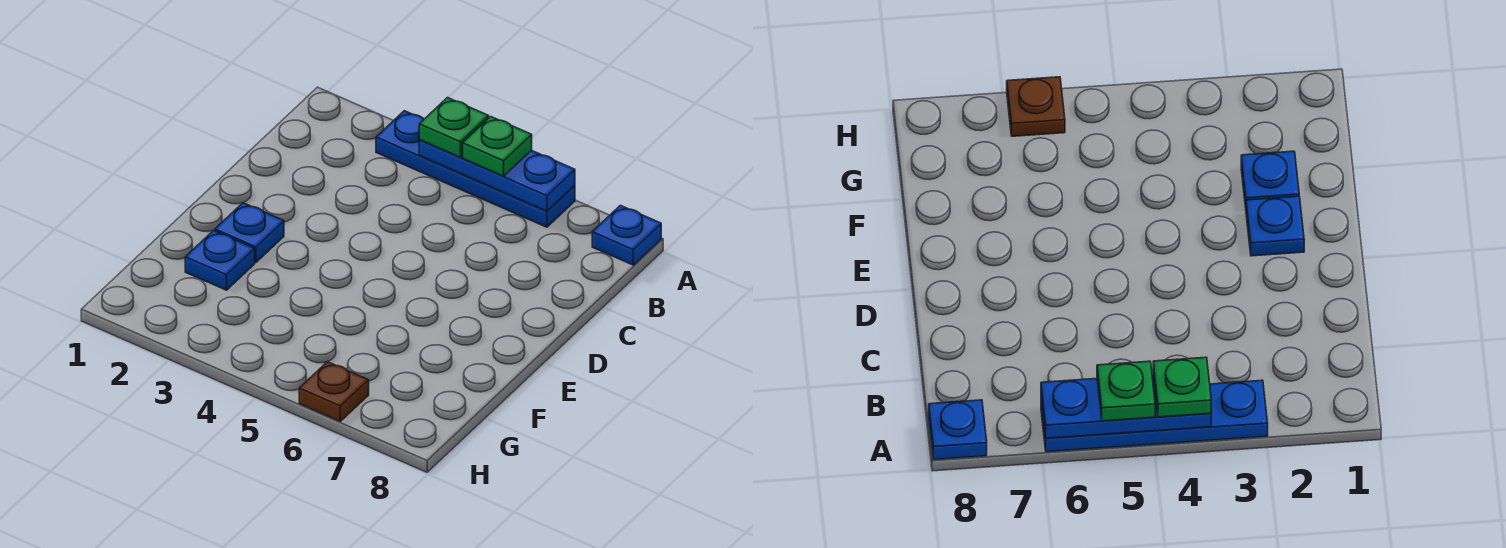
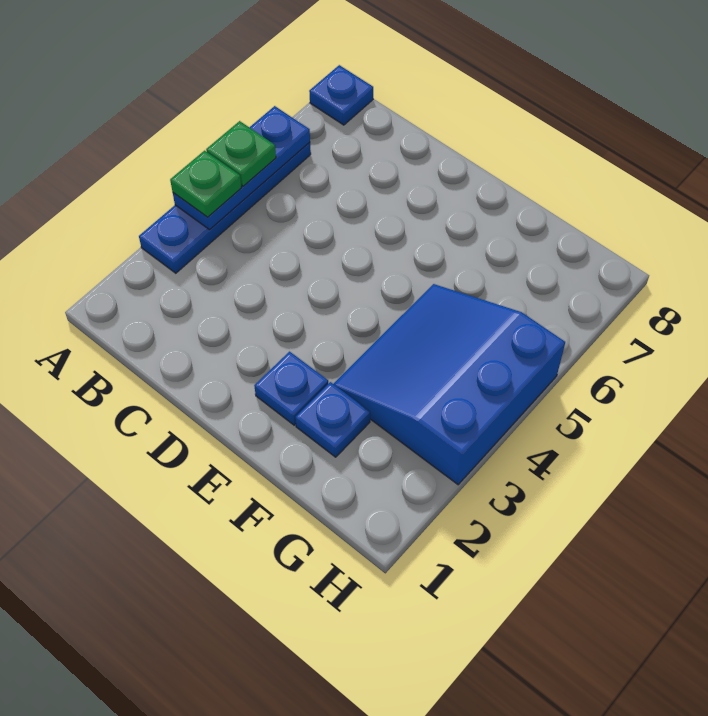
none -> blue 3x3 slope [334,284,565,485]
brown 1x1 plate [299,362,369,421] -> none

